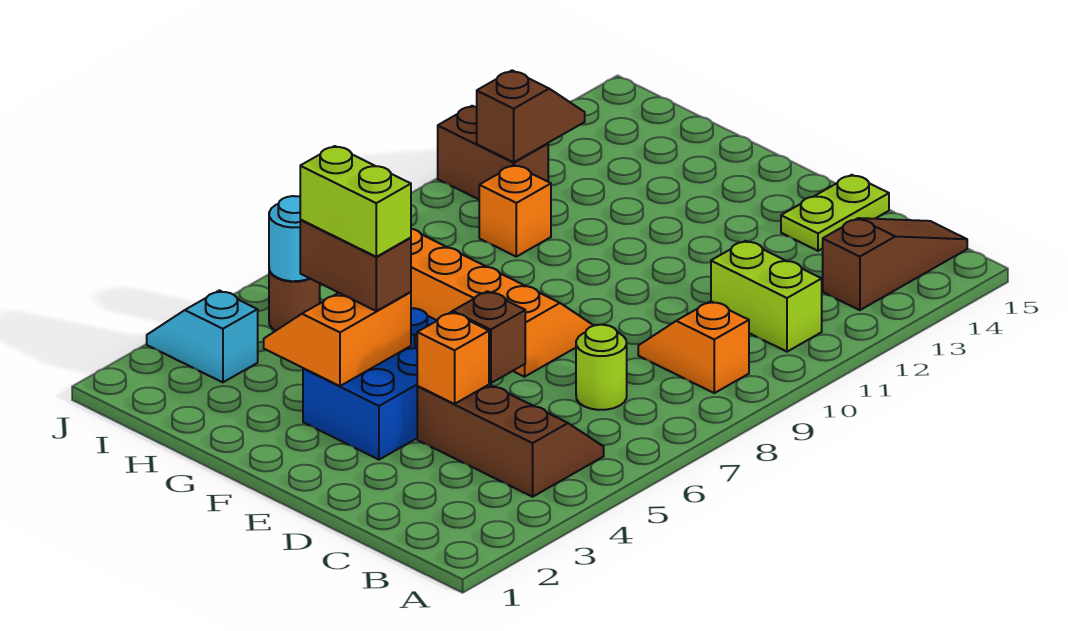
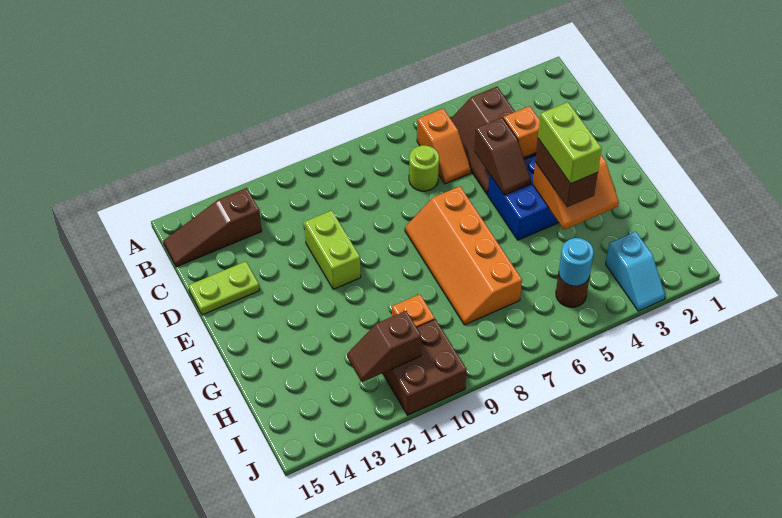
orange 1x2 slope [638,301,749,393] -> orange 1x2 slope moved to [417,109,471,184]
lime 1x2 brick [711,241,822,352] -> lime 1x2 brick moved to [304,211,361,289]
brown 1x2 brick [438,106,548,199] -> brown 2x2 brick [383,319,467,415]

